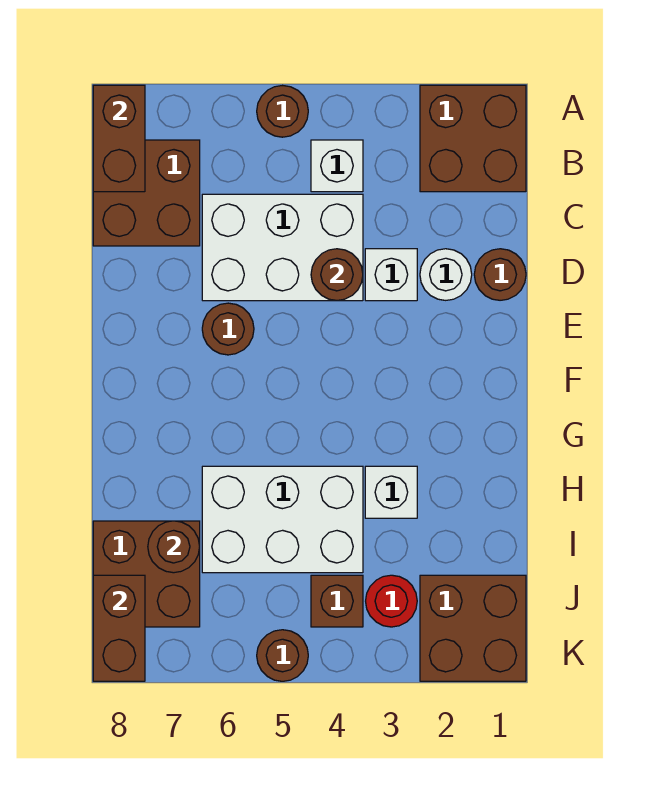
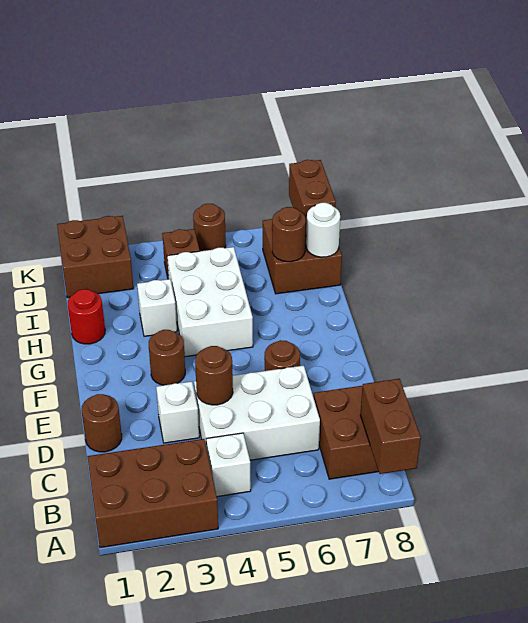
brown 2x2 brick [420,85,526,192] -> brown 2x3 brick [87,439,218,548]
brown 1x1 round brick [257,86,308,137] -> brown 1x1 round brick moved to [149,330,185,385]
white 1x1 round brick [420,249,472,300] -> white 1x1 round brick moved to [306,203,340,257]
white 2x3 brick [202,466,363,573] -> white 2x3 brick turned to [167,247,253,357]
red 1x1 round brick [366,575,417,627] -> red 1x1 round brick moved to [68,289,105,344]

